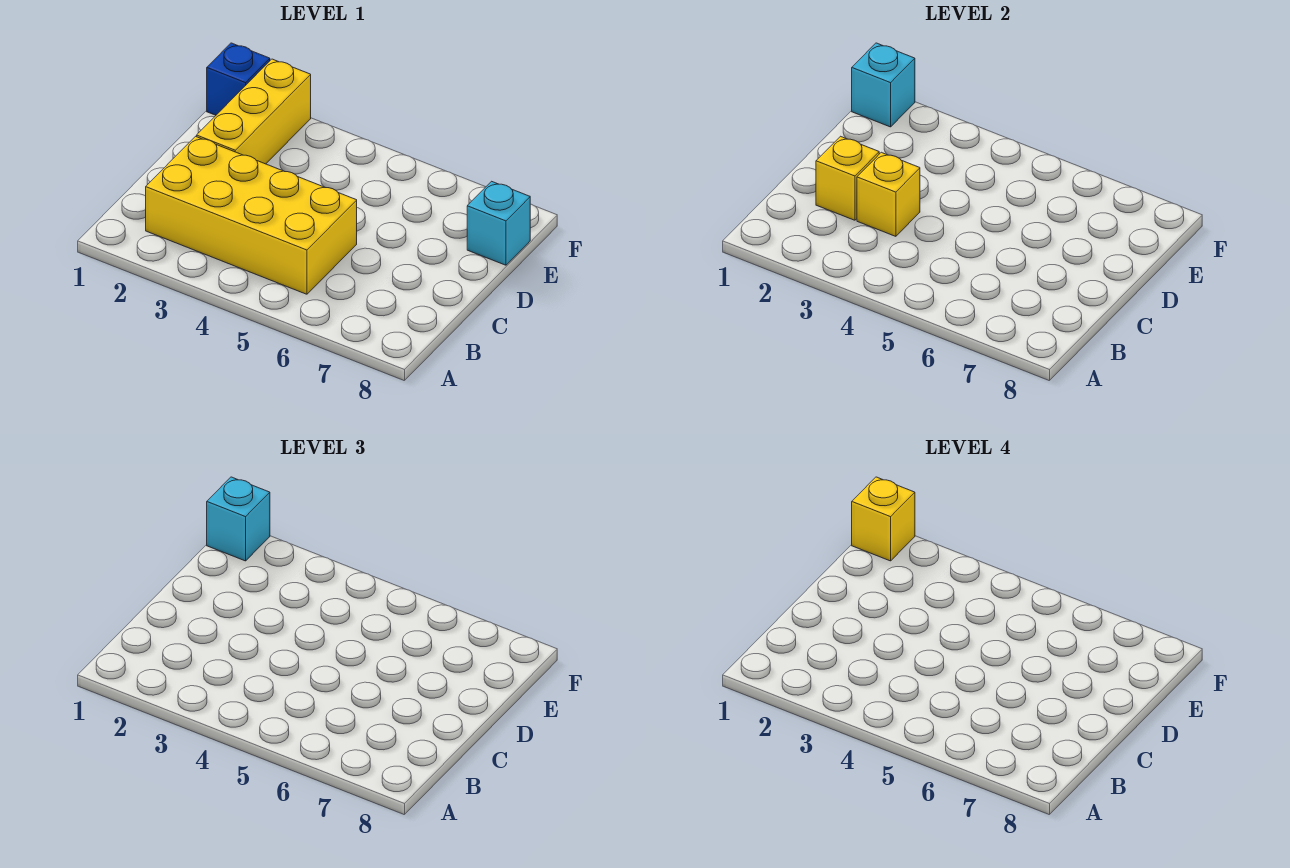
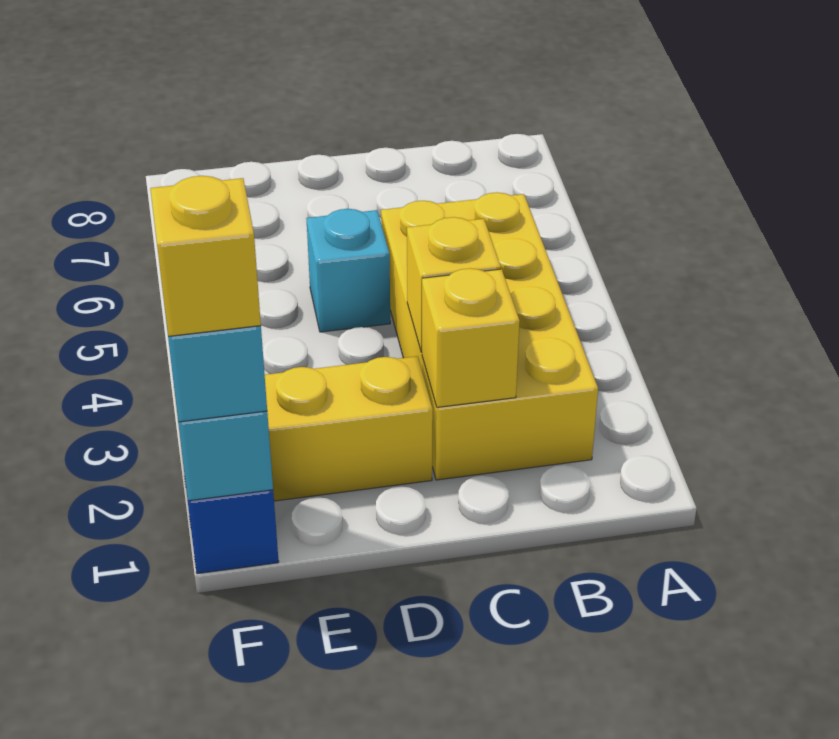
cyan 1x1 brick [467,181,530,265] -> cyan 1x1 brick moved to [306,209,390,332]

